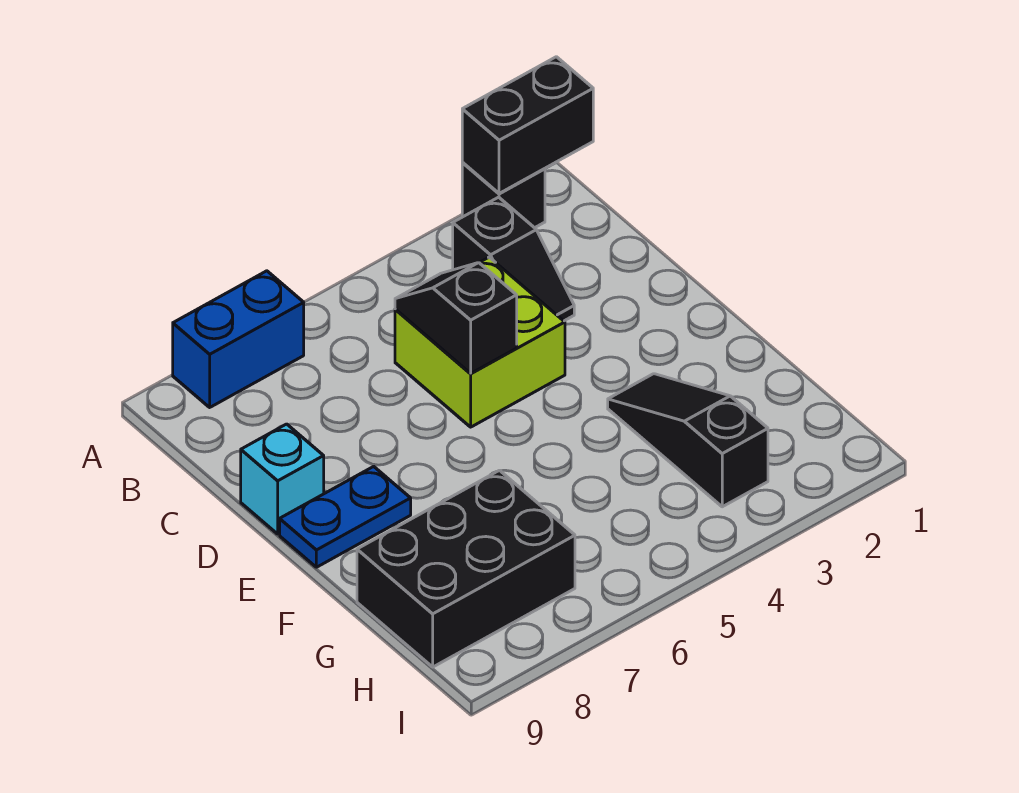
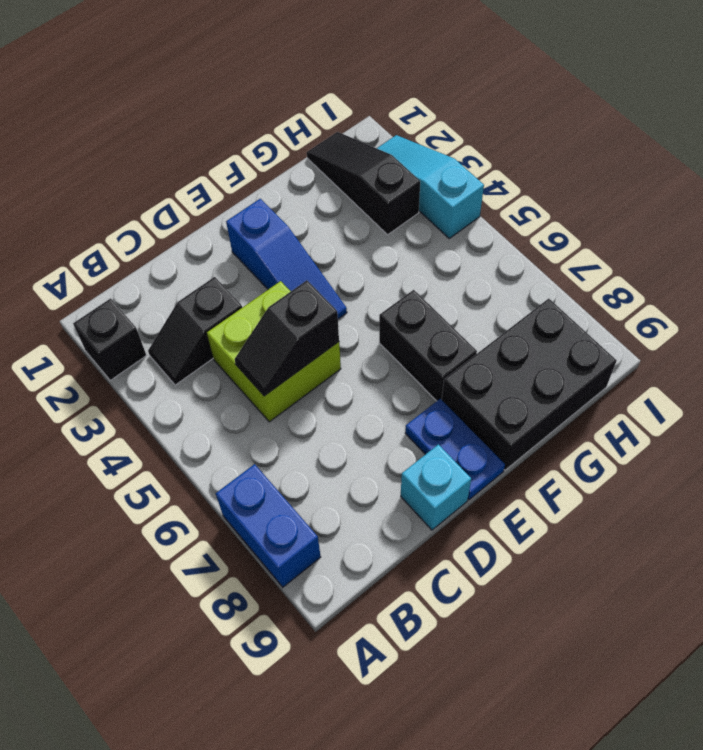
black 1x2 brick [462,57,593,193] -> black 1x2 brick moved to [379,290,477,401]
black 1x2 slope [453,197,574,321] -> black 1x2 slope turned to [148,277,242,385]
none -> blue 1x3 slope [226,199,347,319]
black 1x3 slope [608,374,768,507] -> black 1x3 slope turned to [307,132,420,235]
black 2x3 brick [357,470,575,667] -> black 2x3 brick turned to [442,299,617,470]
none -> cyan 1x3 slope [377,135,484,238]

